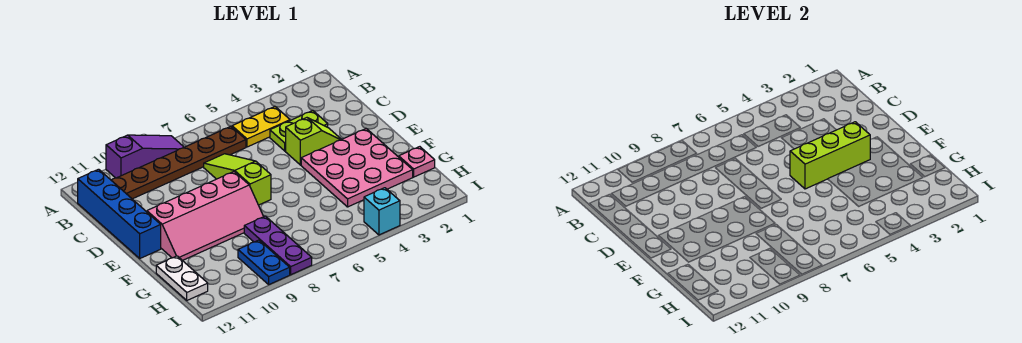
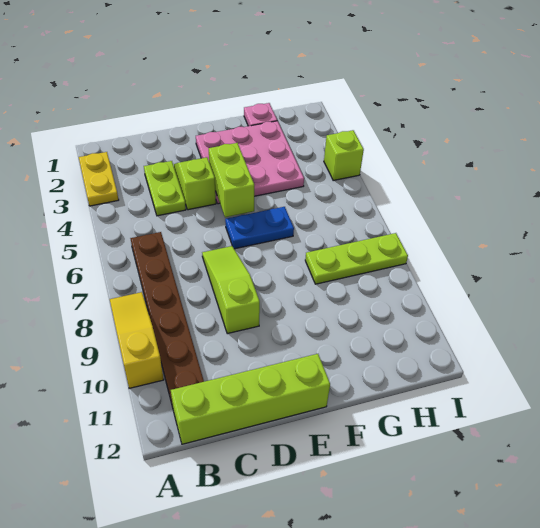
purple 1x3 slope [106,135,184,178] -> yellow 1x3 slope [110,292,164,388]
yellow 1x2 plate [232,106,290,147] -> yellow 1x2 plate moved to [79,152,119,206]
blue 1x4 brick [78,169,161,258] -> lime 1x4 brick [171,354,330,444]
lime 1x3 slope [204,154,271,205] -> lime 1x3 slope turned to [202,246,260,334]
lime 1x3 brick [790,122,870,189] -> lime 1x2 brick [209,143,254,217]
pink 2x4 slope [147,172,264,261] -> none
purple 1x3 plate [244,216,312,275] -> lime 1x3 plate [305,233,408,284]
white 1x2 plate [156,256,208,300] -> none
blue 1x2 plate [238,240,290,284] -> blue 1x2 plate moved to [225,207,294,249]
cyan 1x1 brick [364,188,400,235] -> lime 1x1 brick [324,130,364,180]

